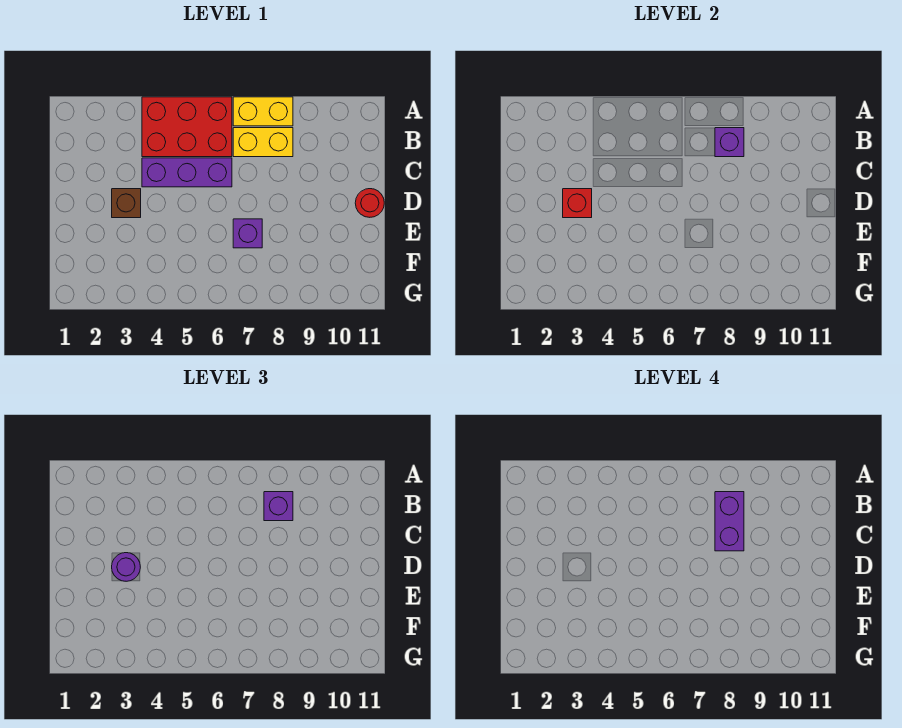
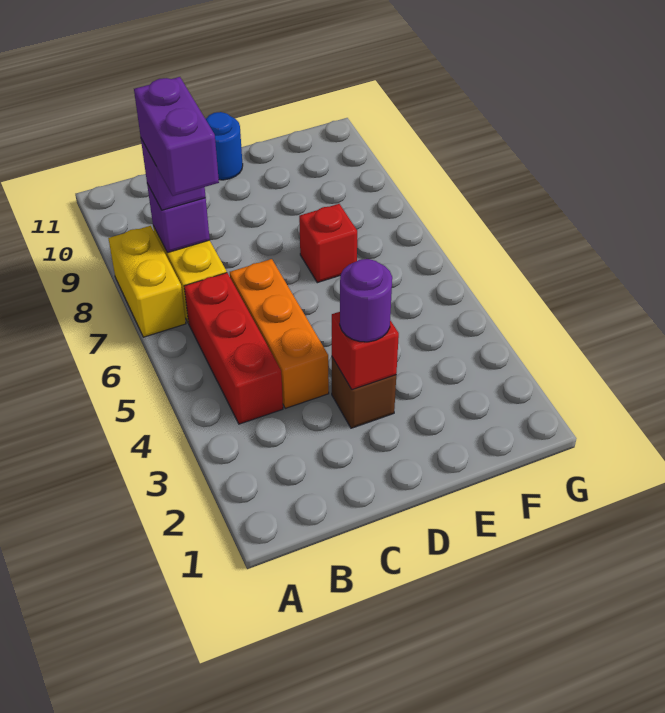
red 2x3 brick [142,97,232,157] -> red 1x3 brick [184,273,283,424]
purple 1x2 brick [715,492,744,551] -> purple 1x2 brick turned to [134,77,219,196]
purple 1x3 brick [142,158,232,187] -> orange 1x3 brick [230,259,329,408]
red 1x1 round brick [355,189,384,217] -> blue 1x1 round brick [206,112,243,180]
purple 1x1 brick [233,219,262,248] -> red 1x1 brick [299,204,357,283]

